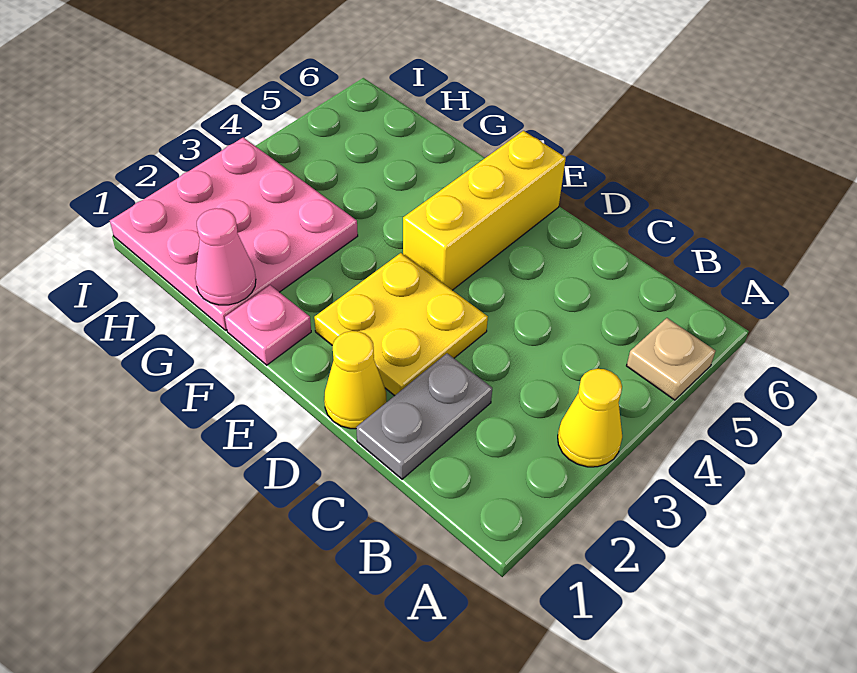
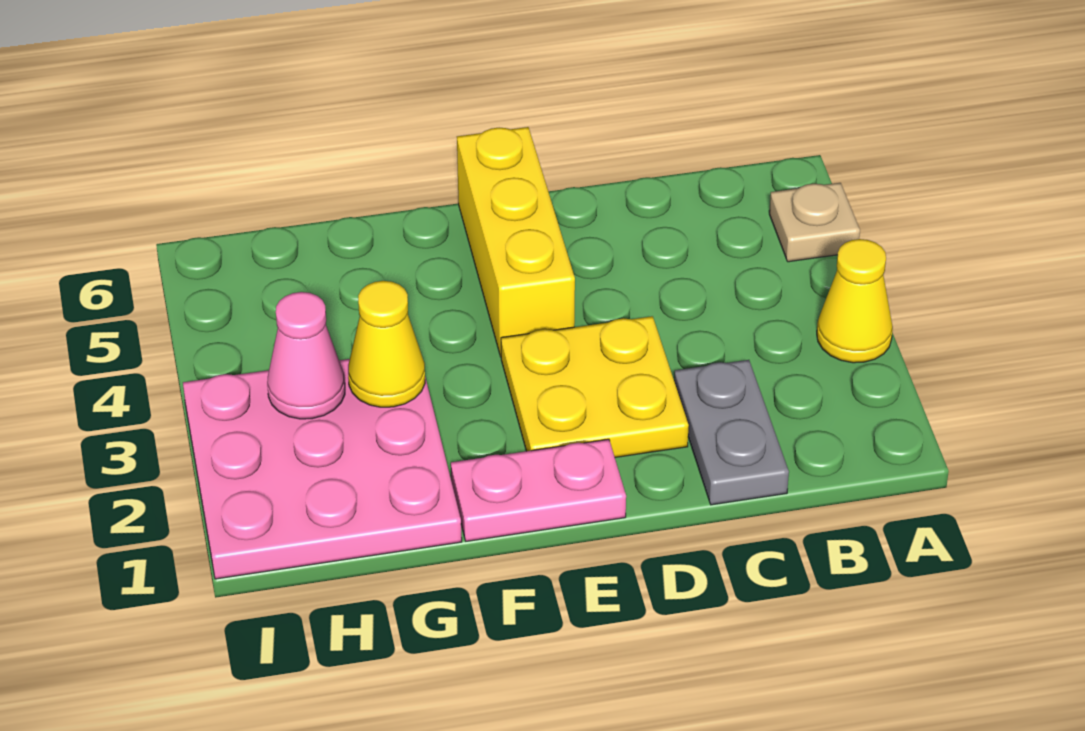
yellow 1x1 cone [324,331,386,429] -> yellow 1x1 cone moved to [348,281,425,407]
pink 1x1 plate [225,285,311,365] -> pink 1x2 plate [451,439,626,541]
pink 1x1 cone [195,208,256,305] -> pink 1x1 cone moved to [267,292,345,419]

